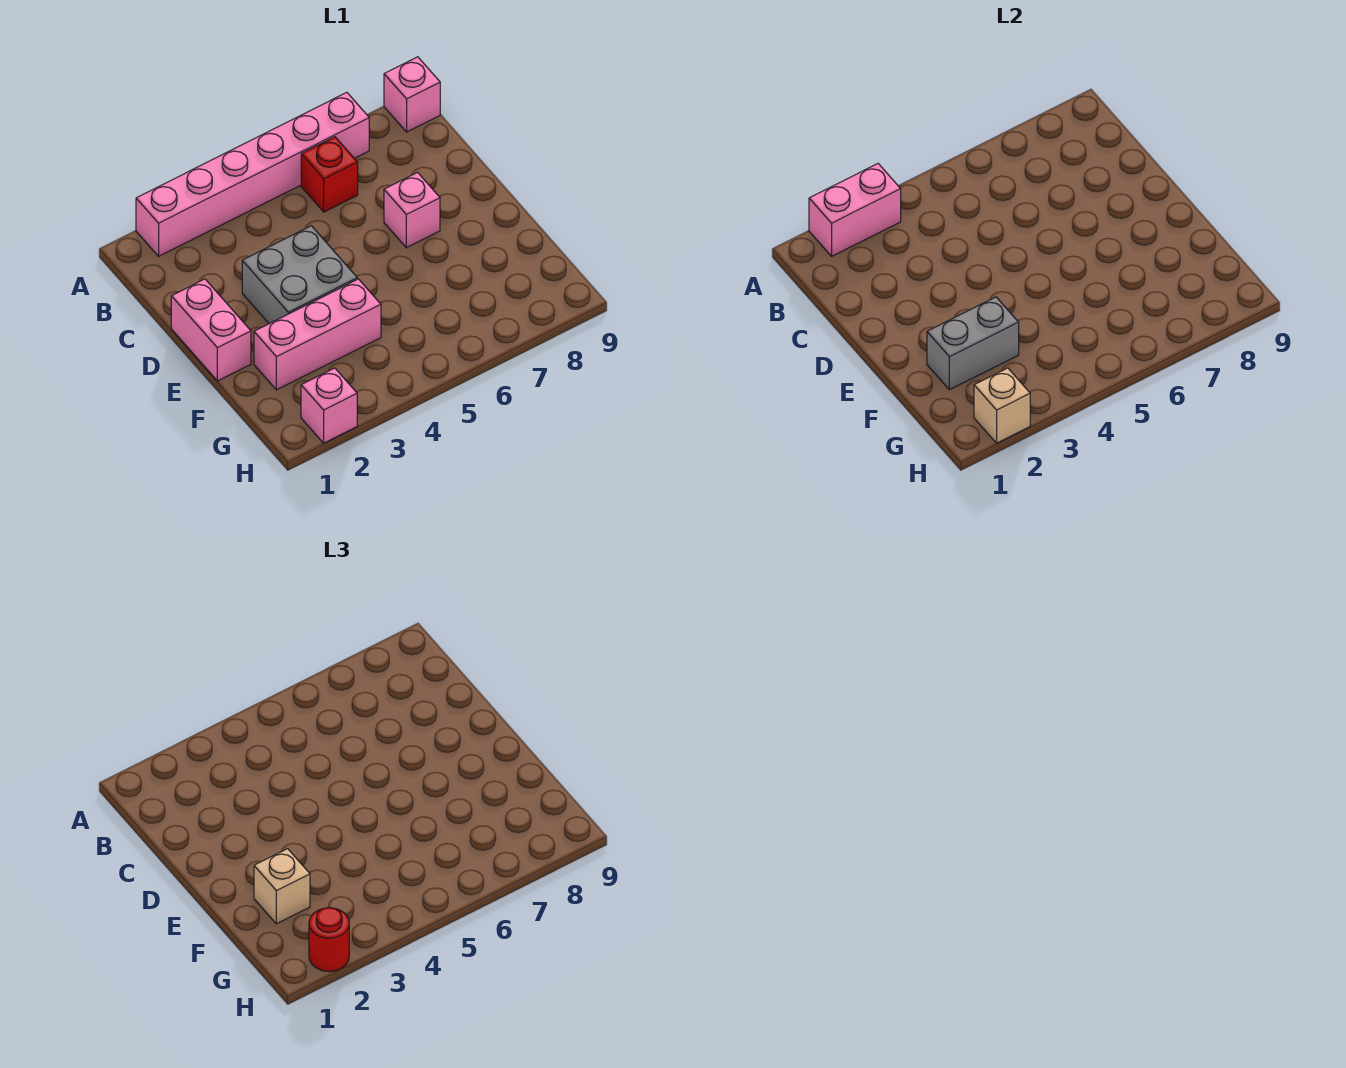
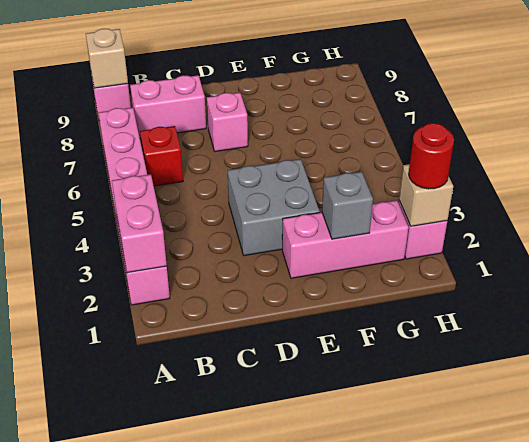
pink 1x2 brick [171,279,251,381] -> pink 1x2 brick moved to [130,75,206,138]
pink 1x3 brick [254,279,381,390] -> pink 1x3 brick turned to [282,200,409,278]
grey 1x2 brick [927,297,1019,390] -> grey 1x1 brick [322,172,373,239]
tan 1x1 brick [254,849,310,924] -> tan 1x1 brick moved to [86,29,128,88]

